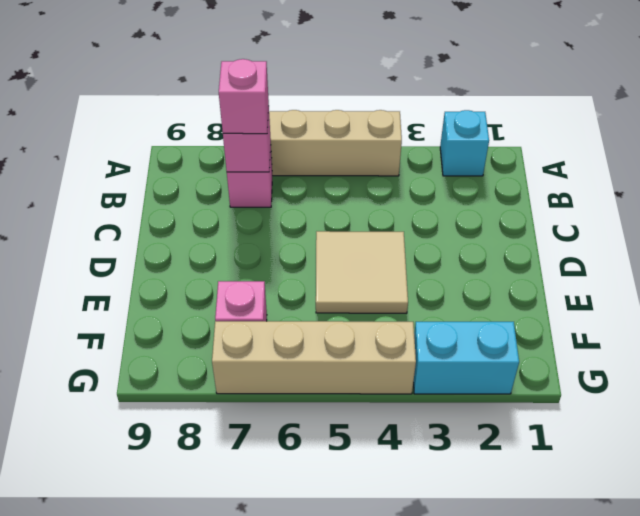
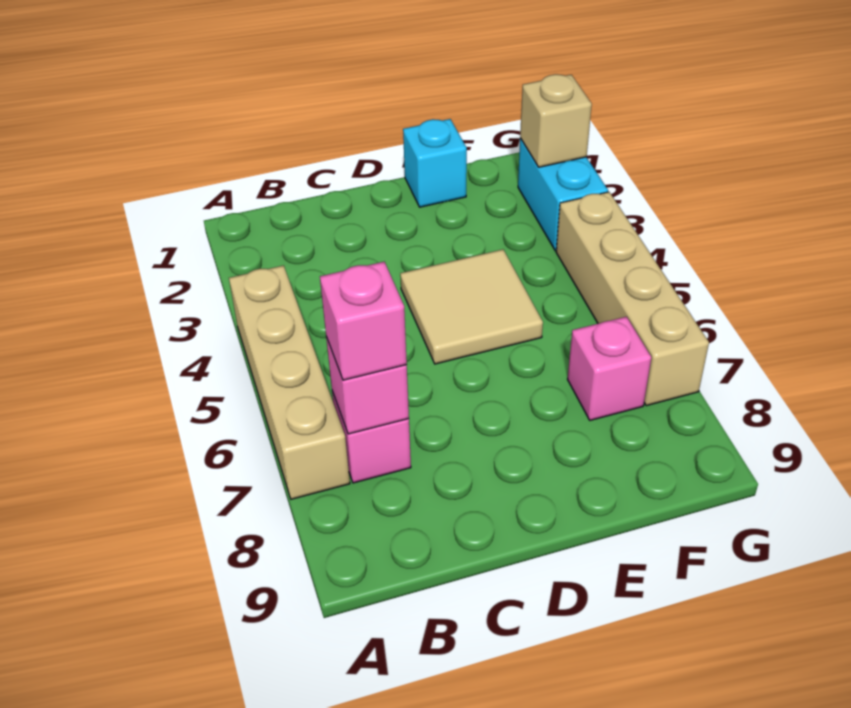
cyan 1x1 brick [440,110,489,176] -> cyan 1x1 brick moved to [403,119,467,207]
none -> tan 1x1 brick [520,74,592,167]

